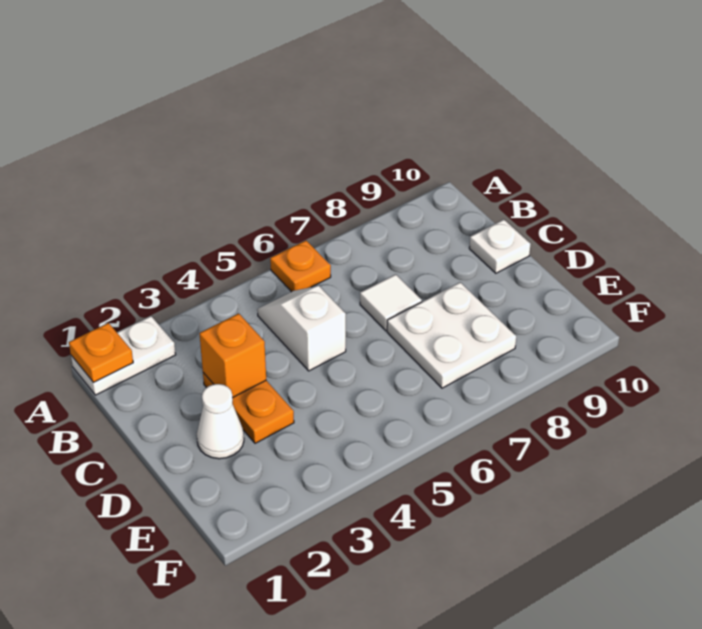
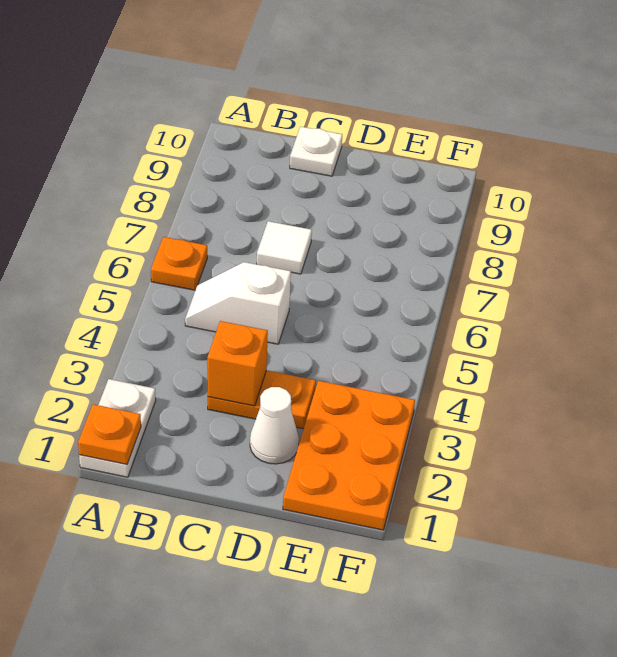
white 2x2 plate [387,282,516,388] -> none
none -> orange 2x3 plate [283,381,415,530]

